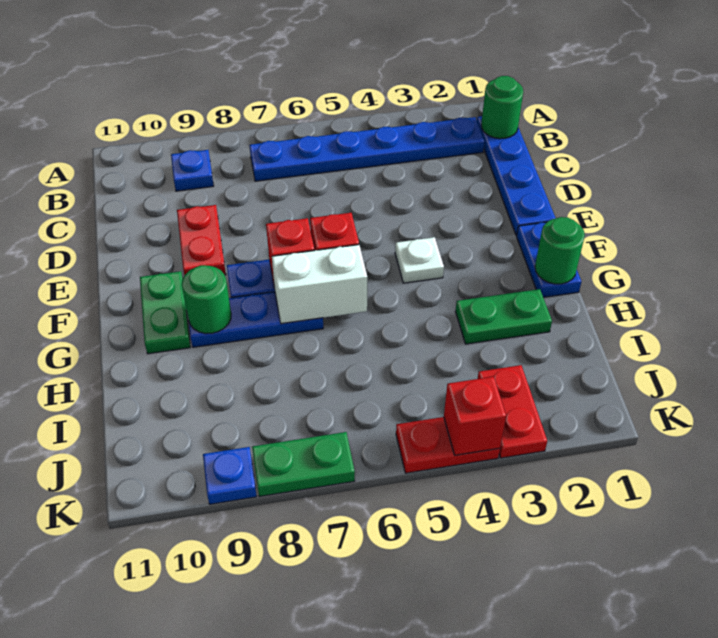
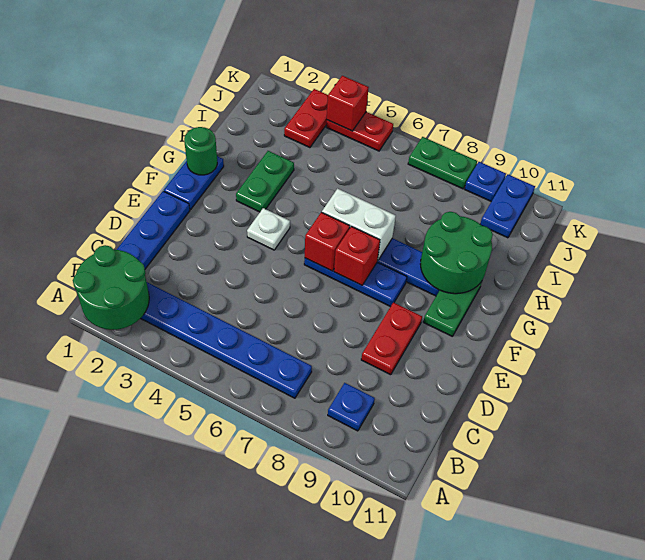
green 1x1 round brick [481,76,523,139] -> green 2x2 round brick [73,245,149,330]
green 1x1 round brick [182,265,231,334] -> green 2x2 round brick [420,212,493,294]
green 1x2 plate [456,289,552,344] -> green 1x2 plate turned to [236,151,294,212]
none -> blue 1x2 plate [480,174,535,238]

